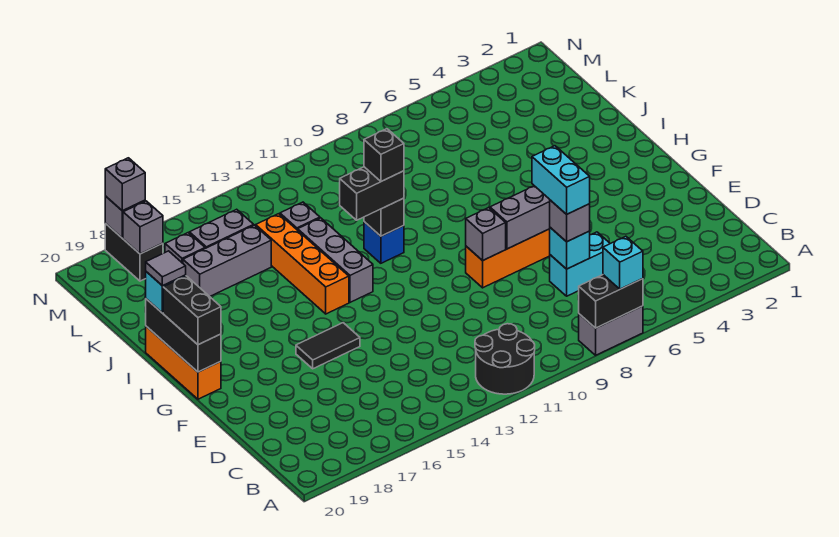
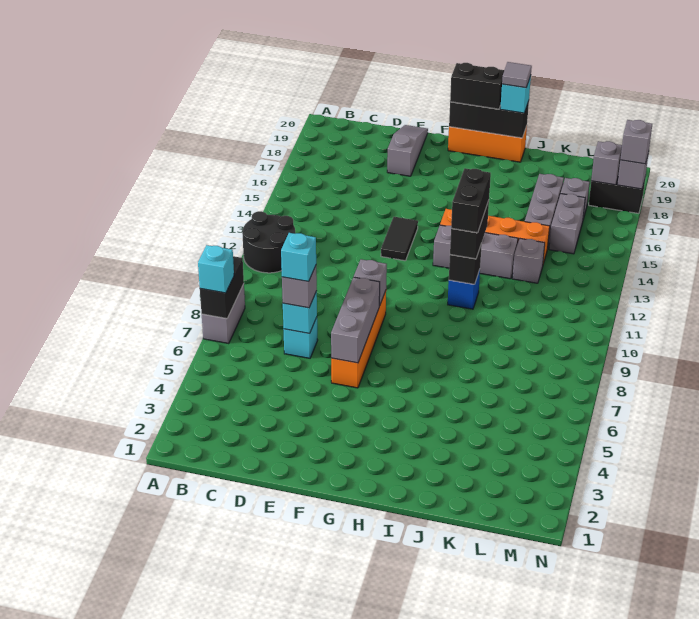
cyan 1x2 brick [550,232,610,296] -> cyan 1x1 brick [283,317,318,358]
cyan 1x2 brick [532,146,590,214] -> cyan 1x1 brick [281,233,316,281]
none -> grey 1x3 slope [387,125,428,176]
black 1x2 tile [296,323,360,369] -> black 1x2 tile moved to [381,217,418,261]
black 1x1 brick [364,129,404,181] -> black 1x2 brick [451,168,491,233]

